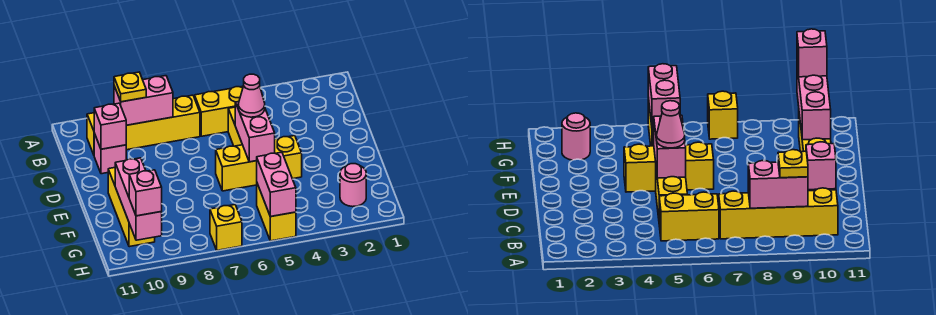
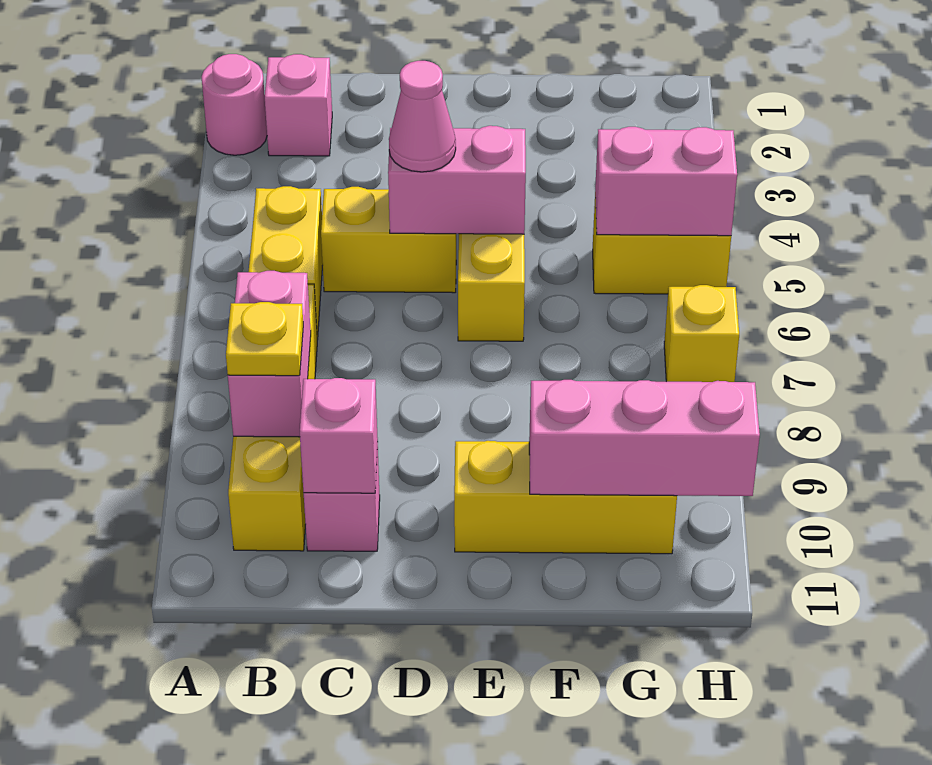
pink 1x1 round brick [340,164,366,207] -> pink 1x1 round brick moved to [202,54,267,155]
pink 1x1 brick [129,170,162,216] -> pink 1x1 brick moved to [265,54,332,156]

